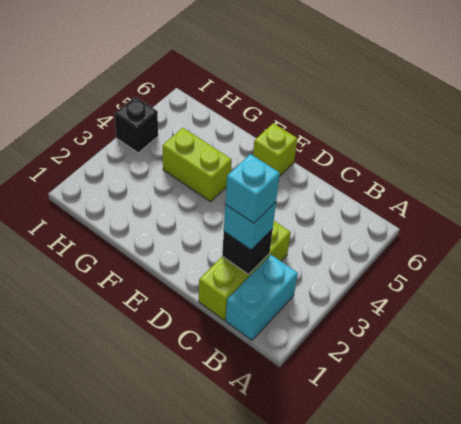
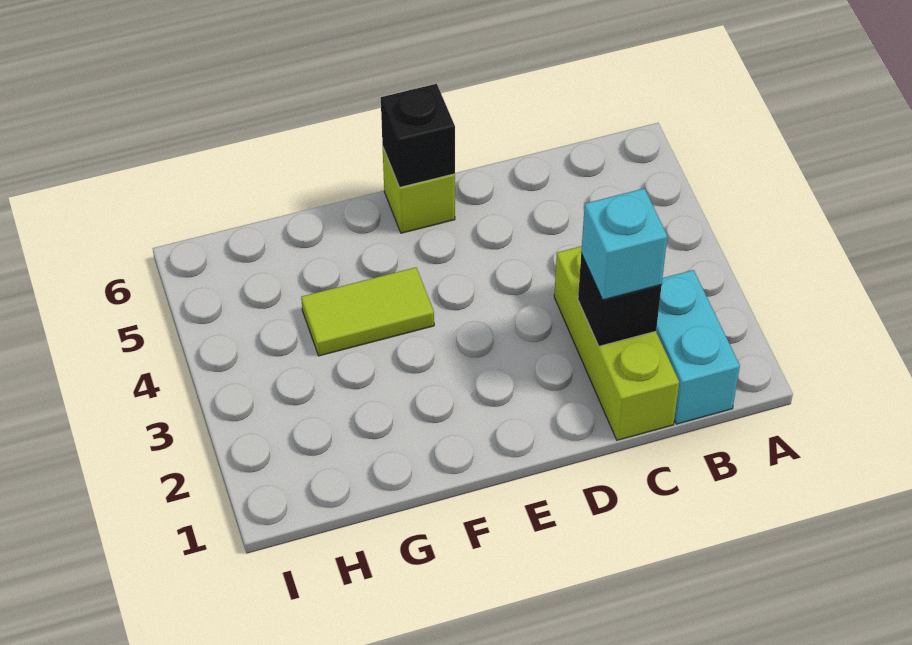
cyan 1x1 brick [225,154,280,223] -> none
lime 1x2 brick [163,128,232,202] -> lime 1x2 tile [301,267,434,356]
black 1x1 brick [115,97,158,153] -> black 1x1 brick moved to [381,84,455,187]

